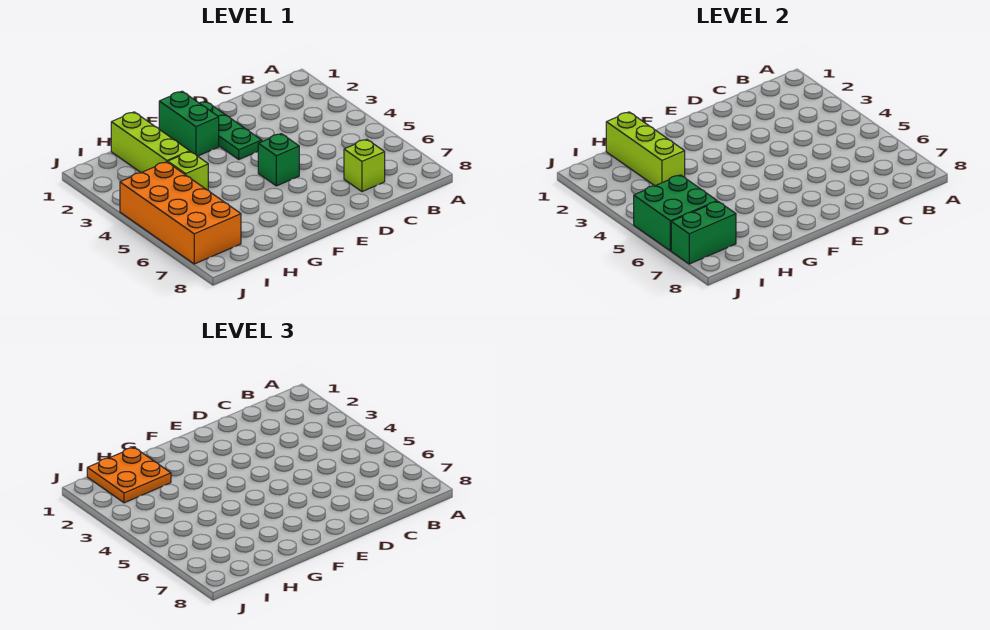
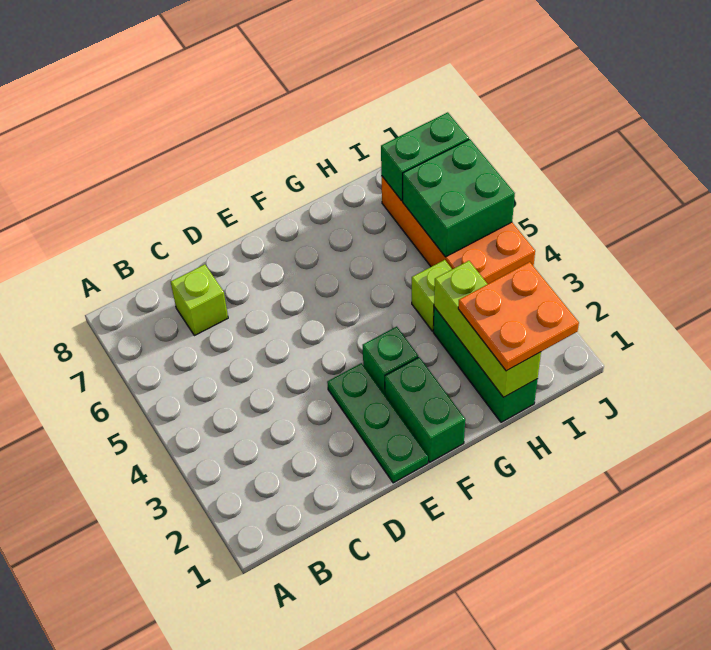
green 1x1 brick [258,134,299,186] -> green 1x1 brick moved to [363,327,418,395]
lime 1x3 brick [111,112,190,173] -> green 1x3 brick [433,307,538,422]

